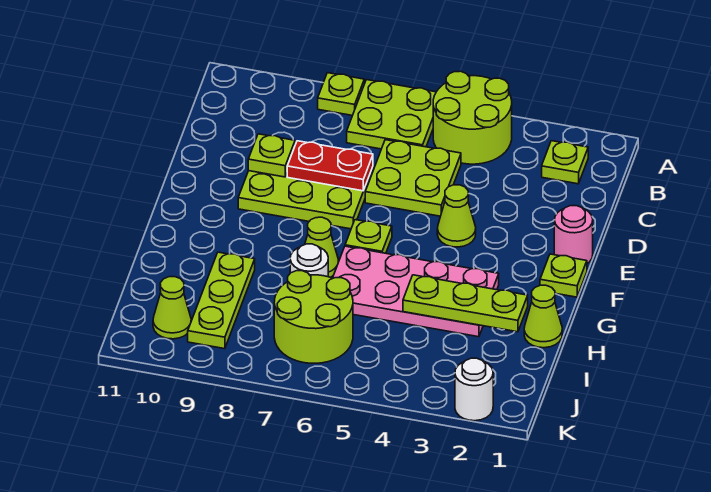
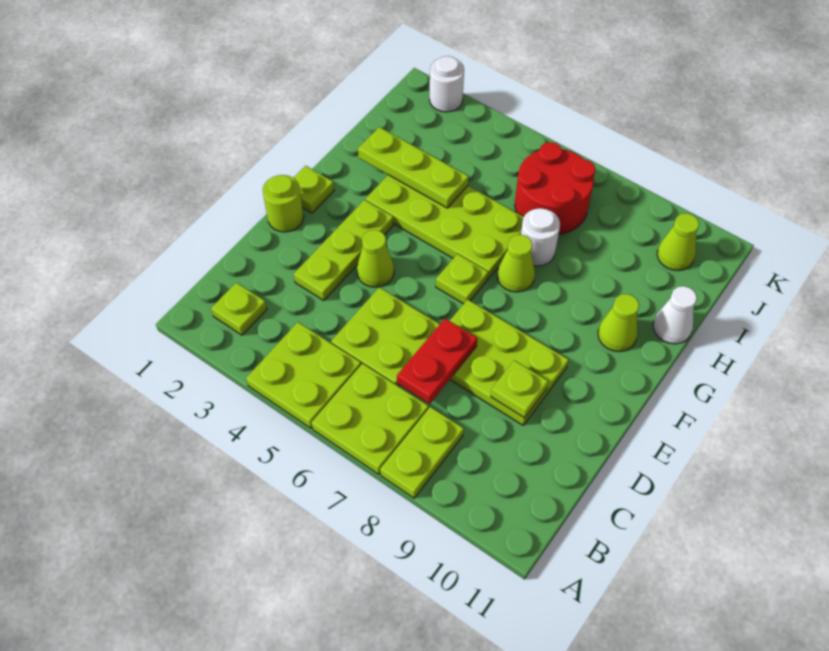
lime 2x2 round brick [433,71,512,164] -> lime 2x2 plate [246,322,361,428]
lime 1x1 plate [318,73,364,115] -> lime 1x2 plate [380,407,464,498]
red 1x2 plate [287,141,373,191] -> red 1x2 plate turned to [397,319,477,404]
pink 1x1 round brick [554,206,593,264] -> lime 1x1 round brick [263,175,304,232]
pink 2x4 plate [333,246,499,337] -> lime 2x4 plate [366,175,524,279]
lime 1x1 cone [524,285,562,348] -> lime 1x1 cone moved to [598,294,639,352]
lime 1x3 plate [188,252,255,349] -> lime 1x3 plate moved to [294,200,394,300]
none -> white 1x1 cone [653,286,697,344]
lime 2x2 round brick [274,271,353,363] -> red 2x2 round brick [515,142,595,234]

